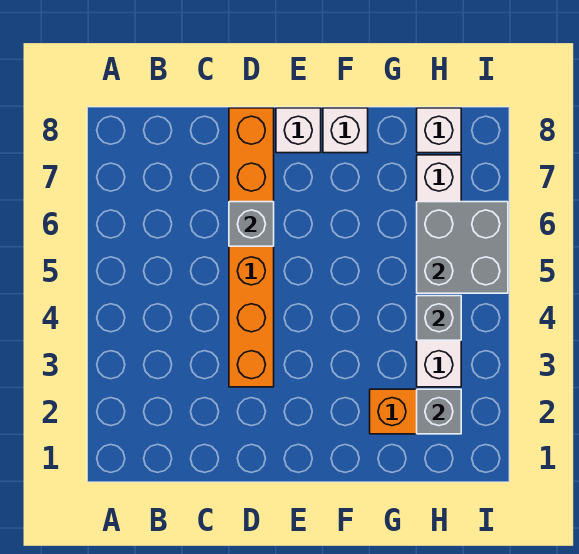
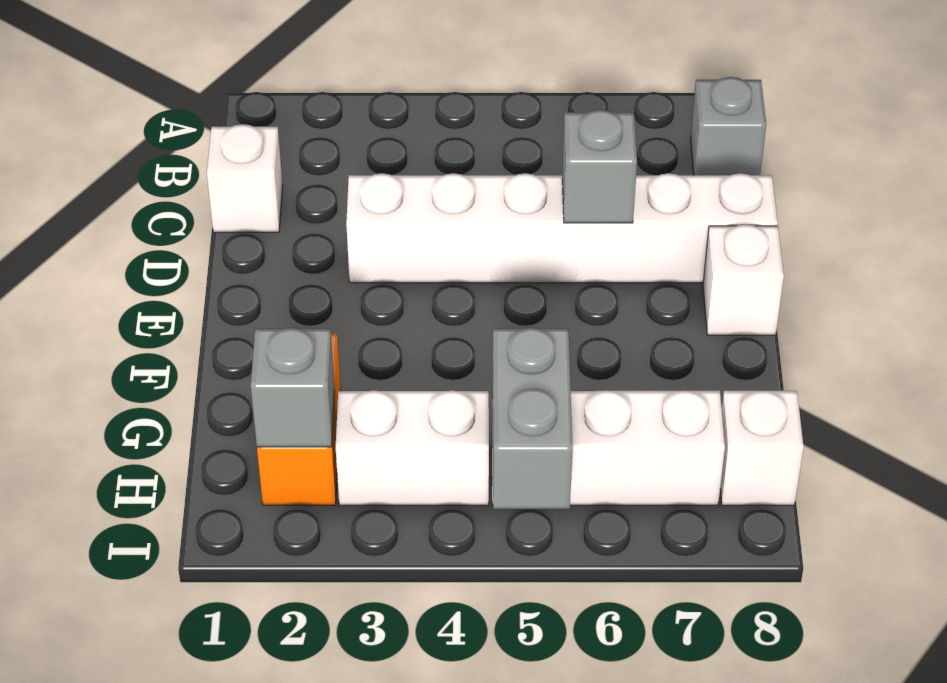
orange 1x6 brick [229,108,274,387] -> white 1x6 brick [346,173,778,283]
white 1x1 brick [323,108,368,153] -> white 1x1 brick moved to [207,124,283,232]
grey 1x1 brick [417,296,461,340] -> grey 1x1 brick moved to [691,77,766,175]
grey 2x2 brick [417,202,508,293] -> grey 1x2 brick [492,328,573,509]

